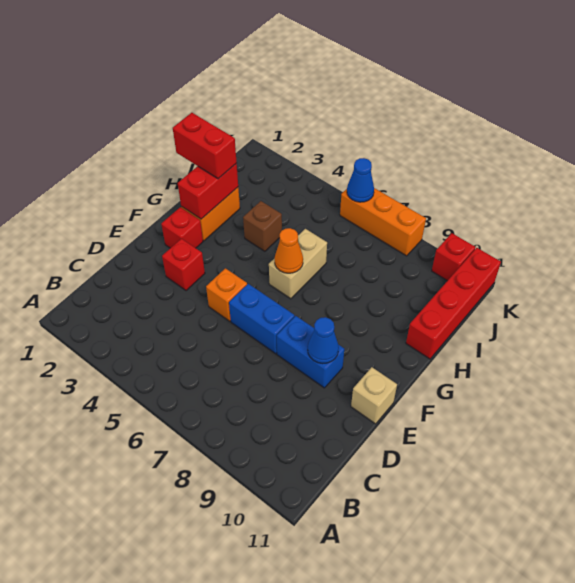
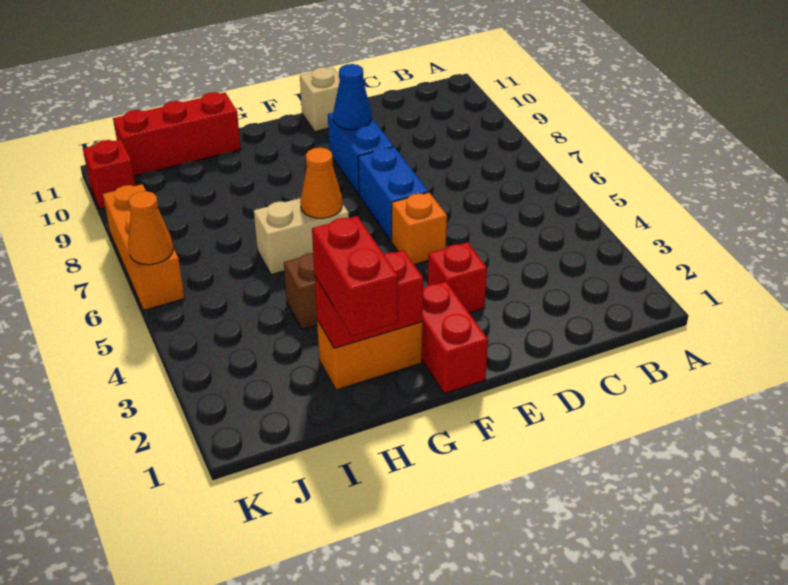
red 1x1 brick [161,207,203,248] -> red 1x2 brick [422,282,488,394]
red 1x4 brick [406,248,501,359] -> red 1x3 brick [113,92,241,176]
blue 1x1 cone [347,158,374,202] -> orange 1x1 cone [128,191,173,265]

